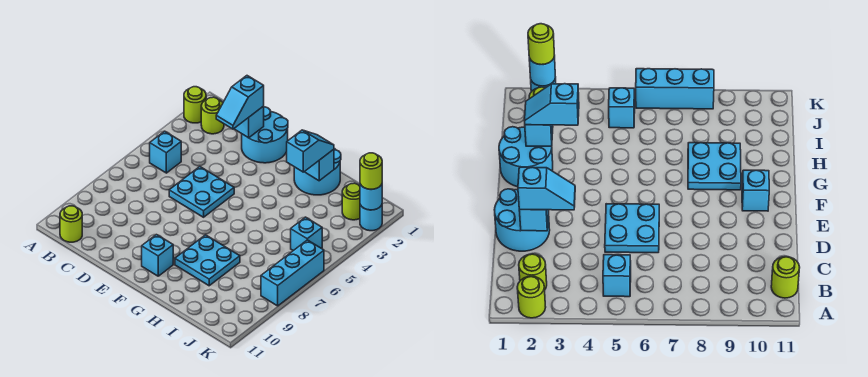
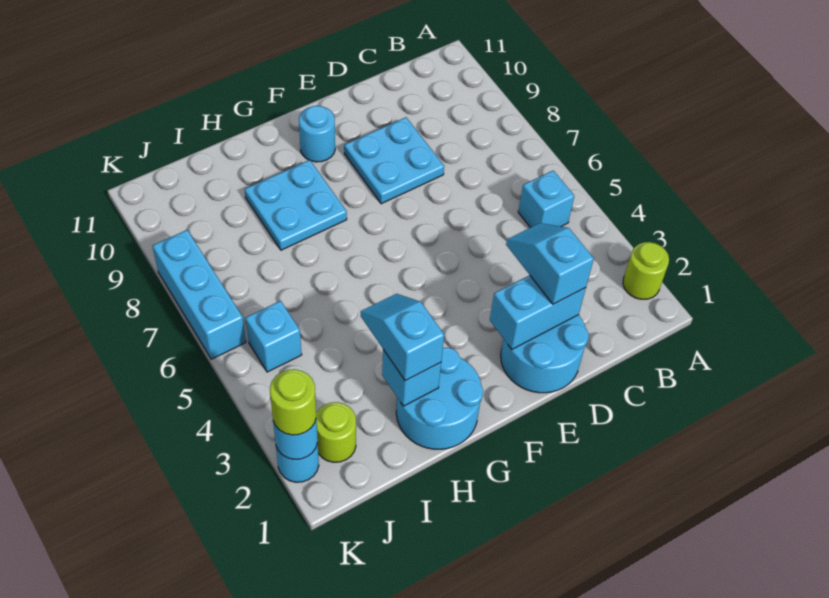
lime 1x1 round brick [201,97,224,134] -> none
lime 1x1 round brick [60,206,82,242] -> none
cyan 1x1 brick [234,106,264,138] -> cyan 1x2 brick [490,275,586,349]
cyan 2x2 plate [169,167,234,217] -> cyan 2x2 plate moved to [344,117,444,204]
cyan 1x1 brick [142,235,173,276] -> cyan 1x1 round brick [299,106,335,162]
cyan 1x2 slope [287,130,334,172] -> cyan 1x2 slope turned to [361,294,444,381]

